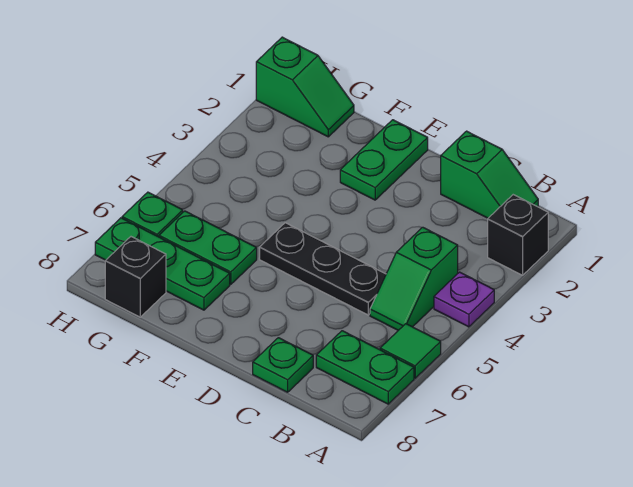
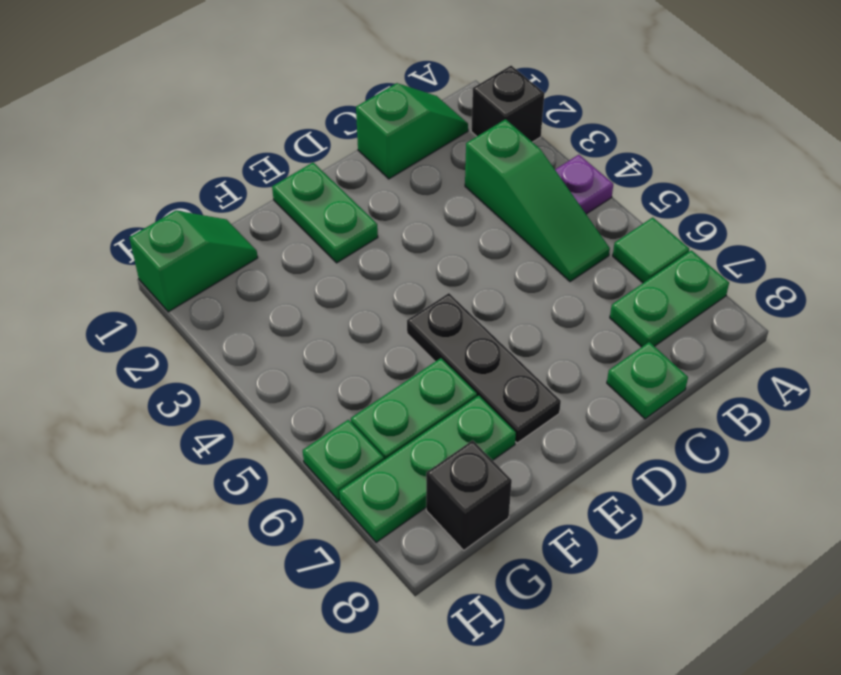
green 1x2 slope [370,227,458,330] -> green 1x3 slope [465,119,610,282]
black 1x3 plate [260,223,386,315] -> black 1x3 plate turned to [407,293,561,443]

